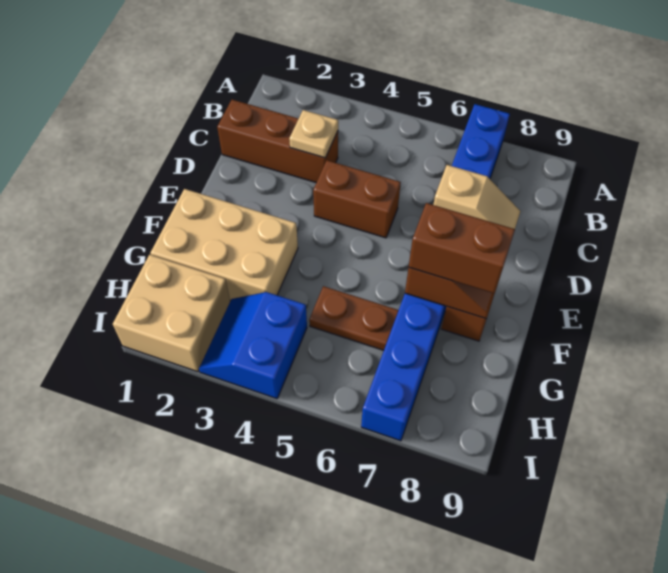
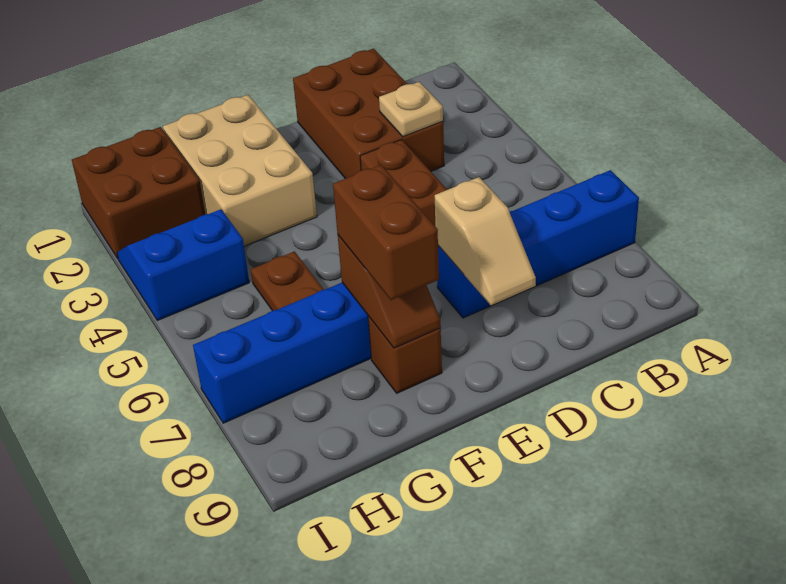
brown 1x3 brick [217,100,338,183] -> brown 2x3 brick [293,49,444,179]
tan 2x2 brick [113,255,230,372] -> brown 2x2 brick [72,127,205,258]

